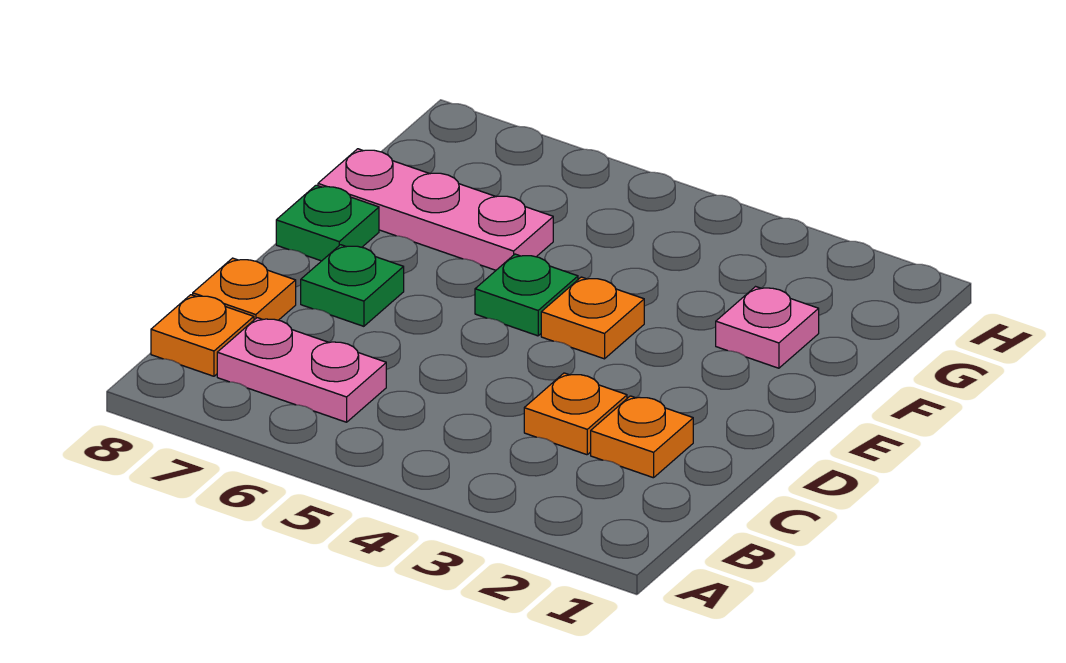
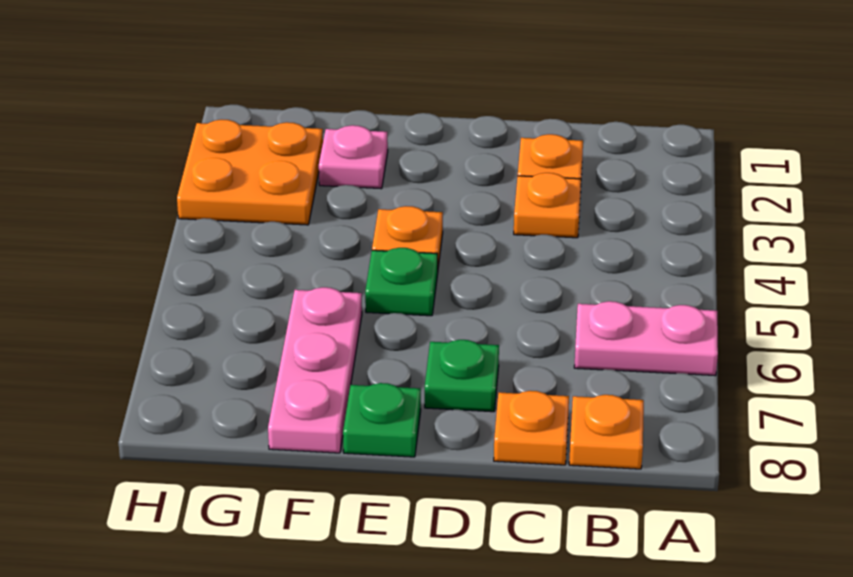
pink 1x2 plate [217,318,386,422] -> pink 1x2 plate turned to [574,301,718,376]
none -> orange 2x2 plate [177,120,323,225]

